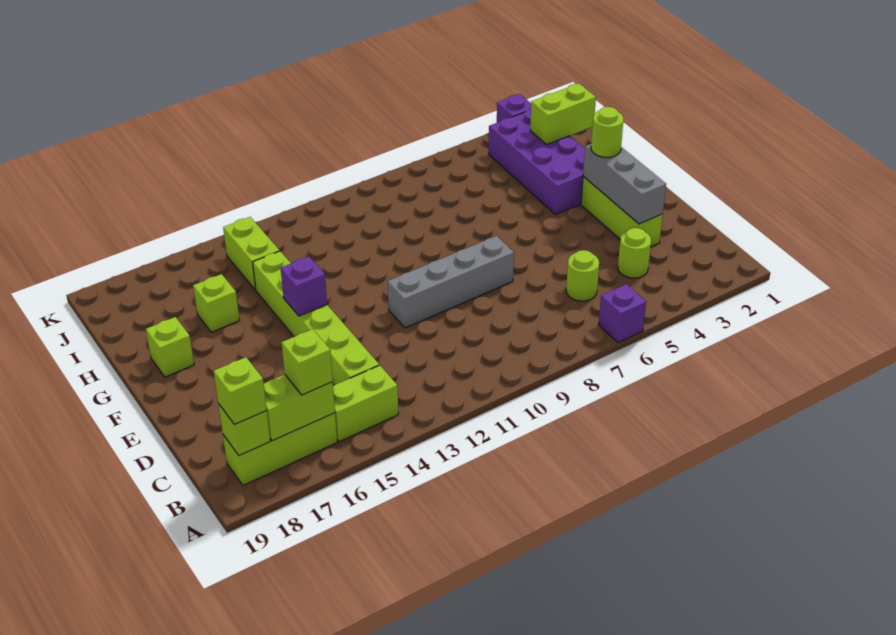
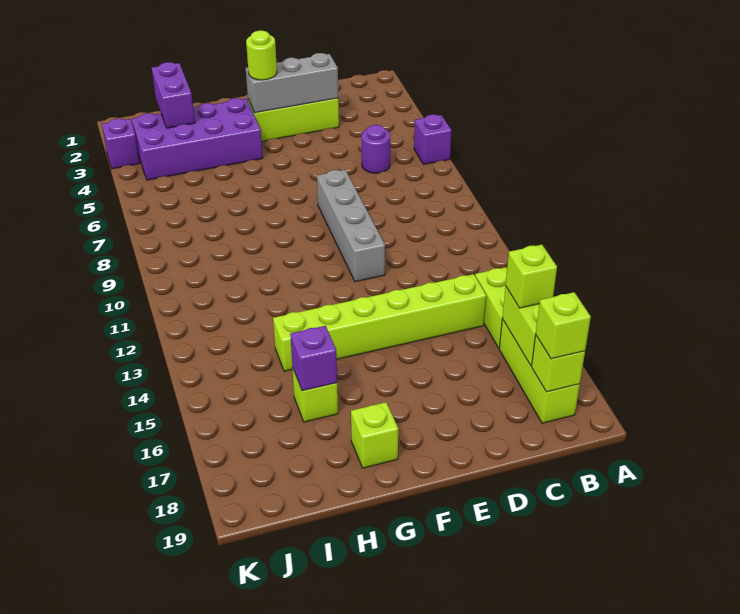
lime 1x1 round brick [618,228,651,278] -> none
lime 1x1 round brick [566,250,599,301] -> purple 1x1 round brick [362,125,390,173]
purple 1x1 brick [281,257,327,316] -> purple 1x1 brick moved to [290,326,337,391]
lime 1x2 brick [530,83,596,144] -> purple 1x2 brick [152,62,195,128]
lime 1x2 brick [223,217,279,290] -> none

